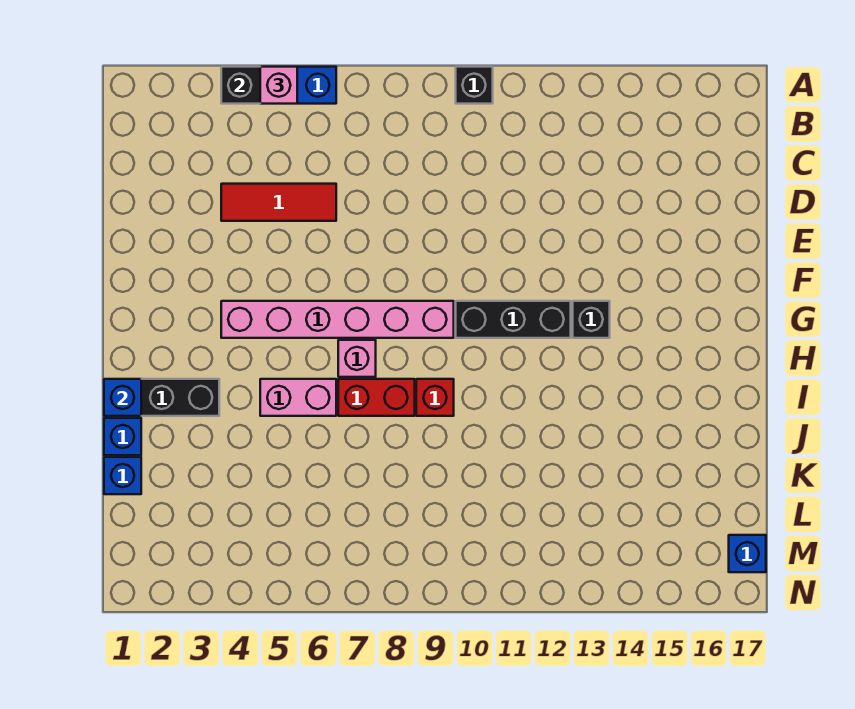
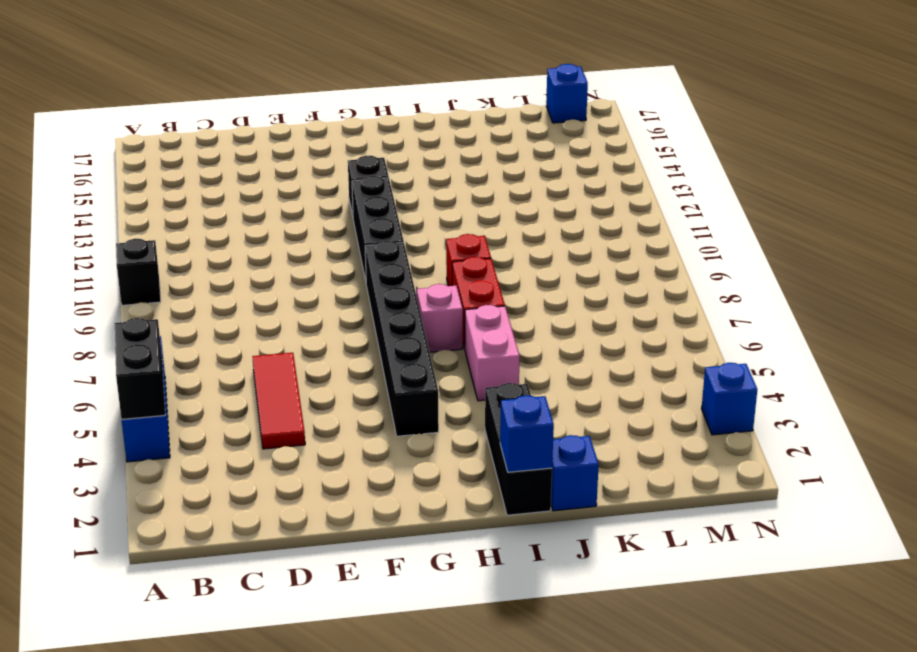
pink 1x1 brick [260,67,297,104] -> none
pink 1x6 brick [221,301,454,338] -> black 1x6 brick [365,241,439,436]
blue 1x1 brick [104,457,141,494] -> blue 1x1 brick moved to [702,363,757,435]

